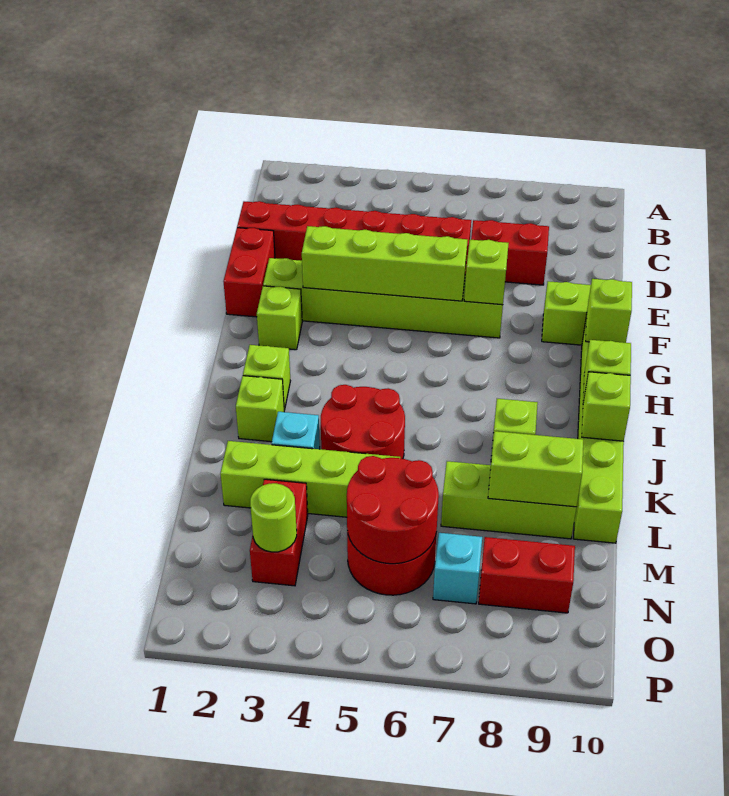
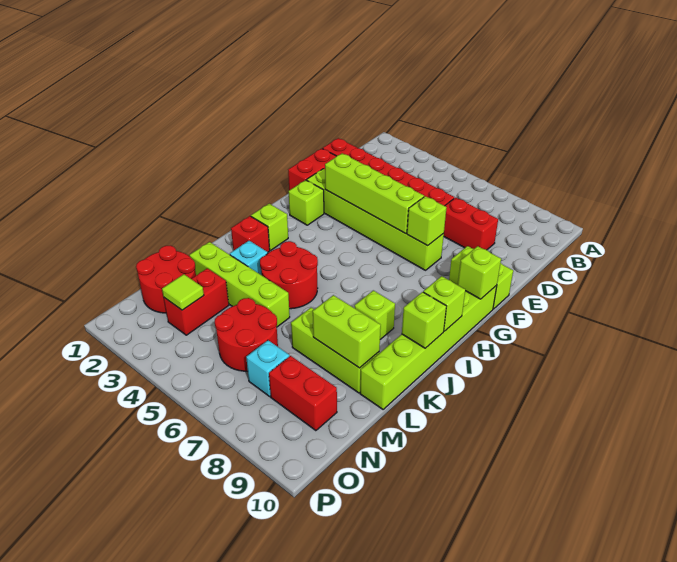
lime 1x1 brick [236,376,284,442] -> red 1x1 brick [231,216,270,252]
red 2x2 round brick [347,456,439,564] -> red 2x2 round brick moved to [136,246,196,313]
lime 1x1 round brick [250,483,297,552] -> lime 1x1 tile [162,274,204,310]

